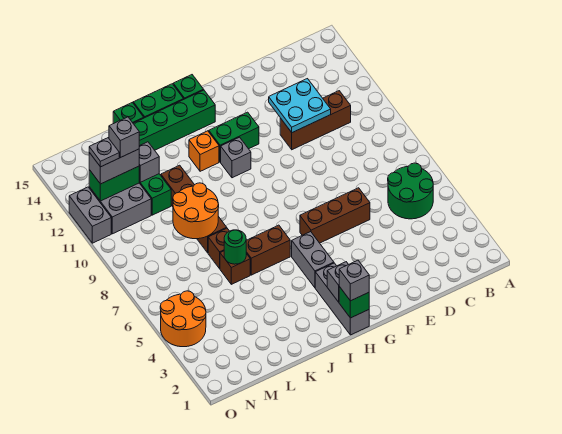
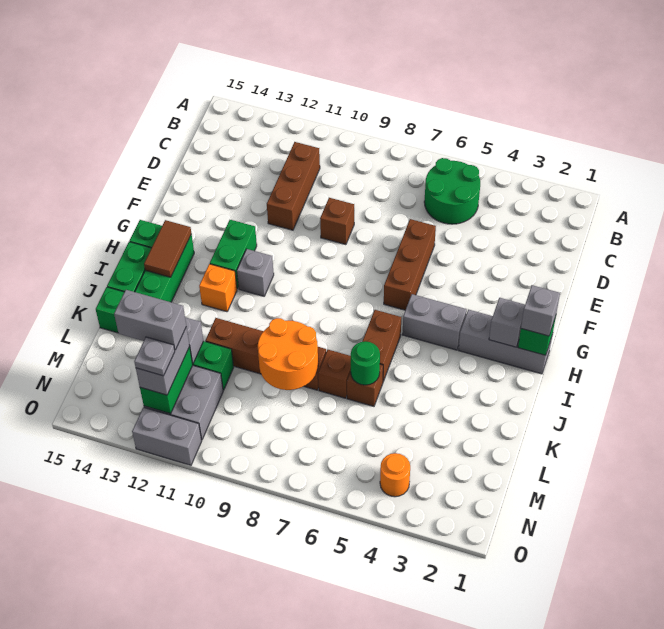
cyan 2x2 plate [269,79,331,132] -> none
none -> brown 1x1 brick [320,198,354,245]
none -> brown 1x2 tile [144,220,191,277]
grey 1x1 brick [109,117,139,158] -> grey 1x2 brick [114,290,186,350]
orange 2x2 round brick [160,291,206,347] -> orange 1x1 round brick [380,453,410,497]

